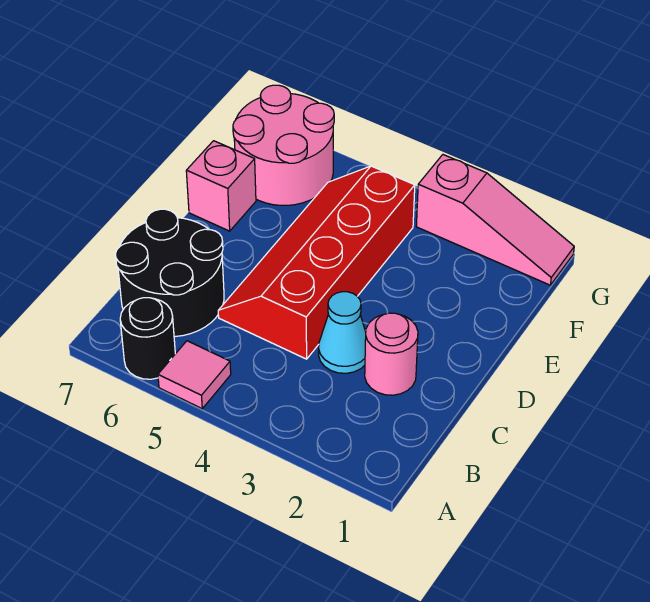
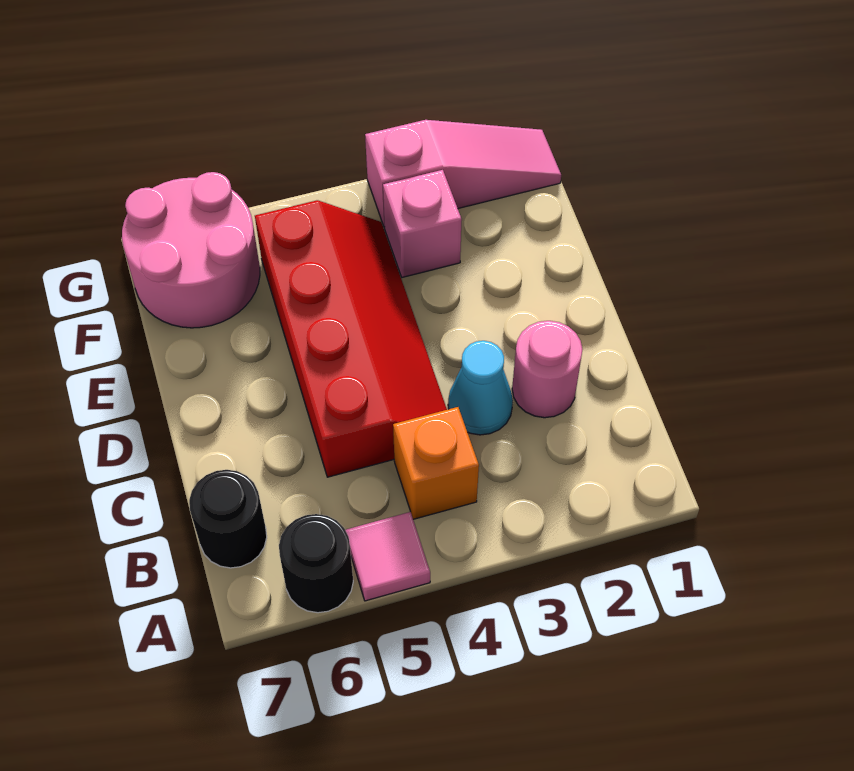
none -> orange 1x1 brick [393,407,479,519]
black 2x2 round brick [115,209,224,337] -> black 1x1 round brick [189,470,267,568]
red 2x4 slope [218,166,415,359] -> red 2x4 slope turned to [255,200,447,477]
pink 1x1 brick [186,141,256,231] -> pink 1x1 brick moved to [383,170,462,277]

